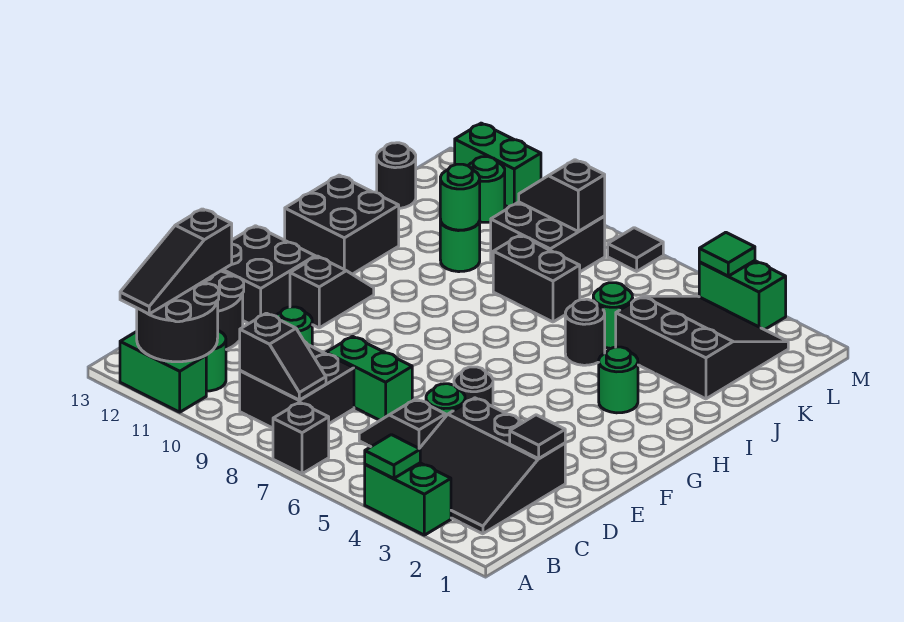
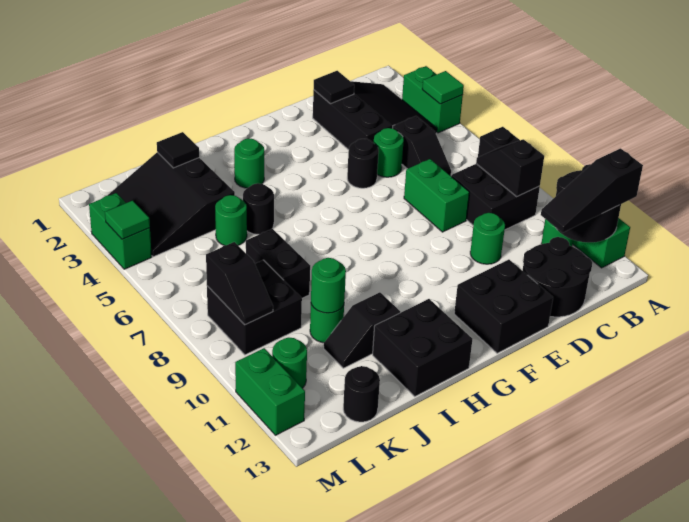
black 1x3 slope [120,209,232,314] -> black 1x3 slope turned to [541,148,643,233]
black 1x2 slope [290,256,374,328] -> black 1x2 slope moved to [324,292,401,368]
black 1x1 tile [608,228,663,271] -> black 1x1 tile moved to [157,132,199,168]

